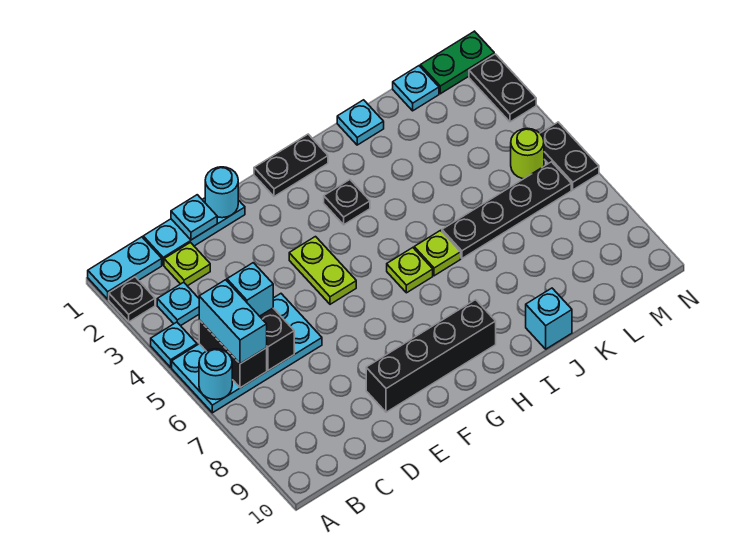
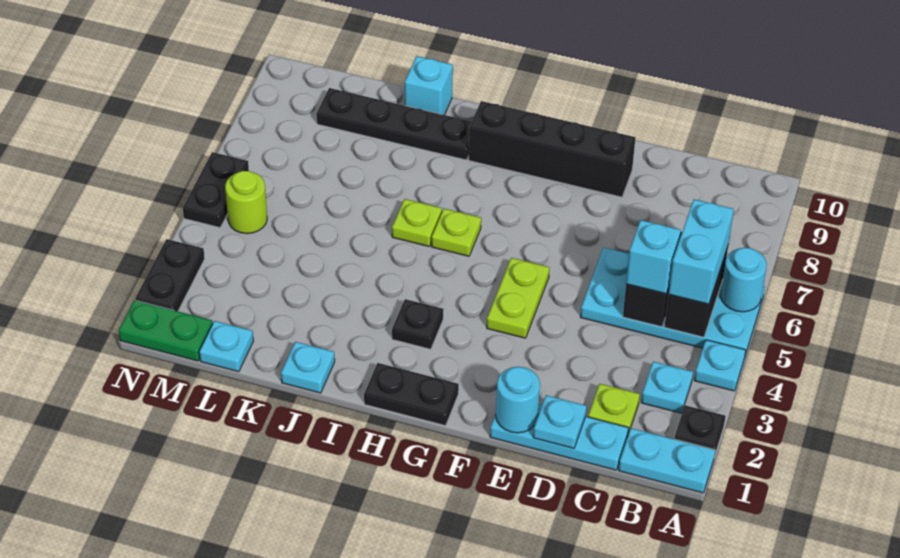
black 1x4 plate [442,162,571,258] -> black 1x4 plate moved to [316,88,472,160]

